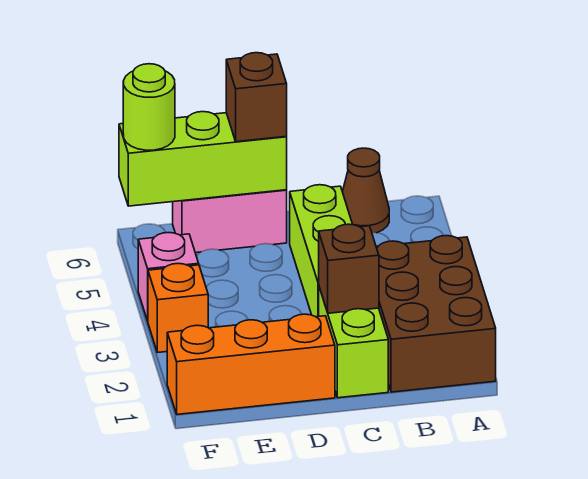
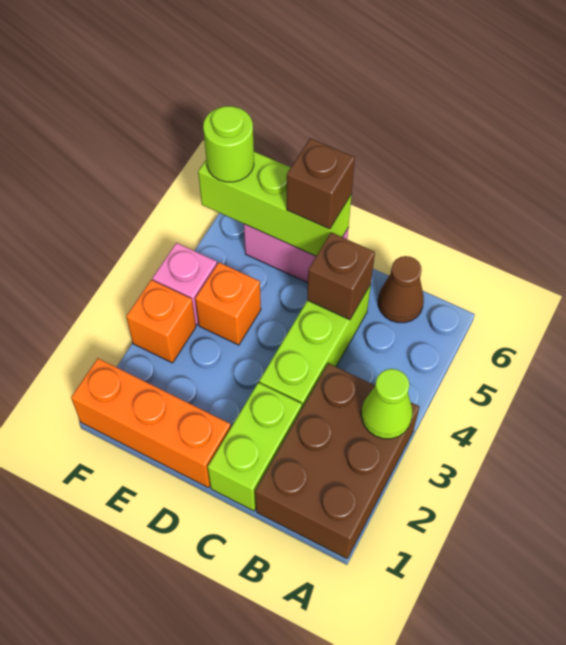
none -> lime 1x1 cone [361,369,412,439]
brown 1x1 brick [319,224,379,313] -> brown 1x1 brick moved to [307,233,375,320]
none -> orange 1x1 brick [195,263,261,345]

